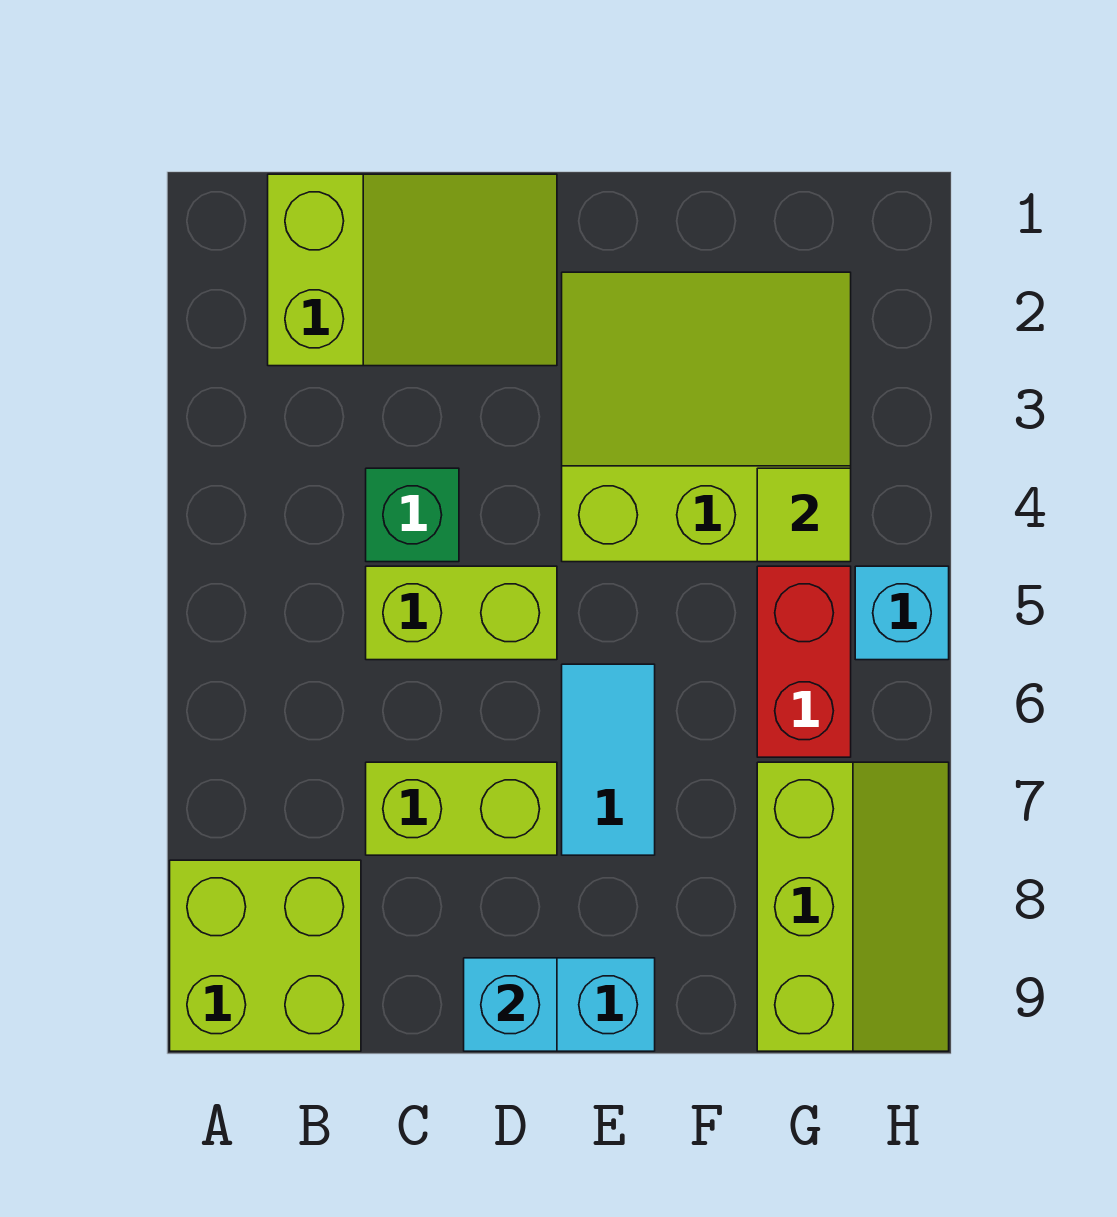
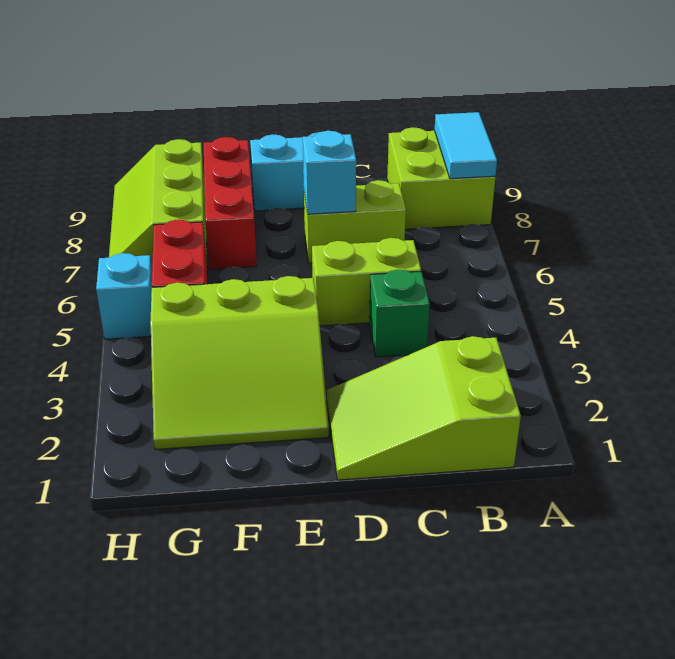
cyan 1x1 brick [464,958,557,1051] -> cyan 1x1 brick moved to [303,131,356,214]
cyan 1x2 tile [562,664,655,855] -> cyan 1x2 tile moved to [435,112,497,179]
none -> red 1x3 brick [204,137,257,269]
lime 1x1 tile [757,468,851,562] -> none

